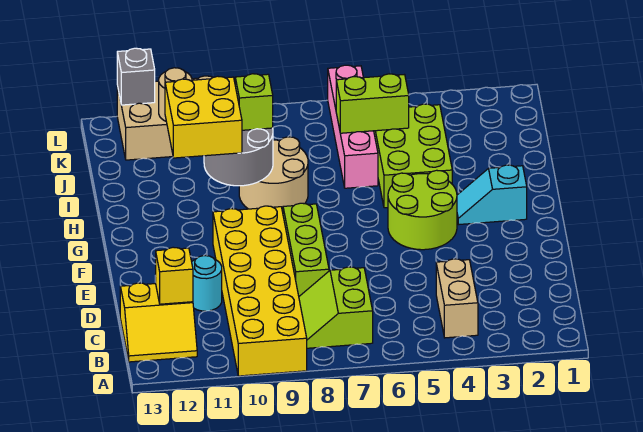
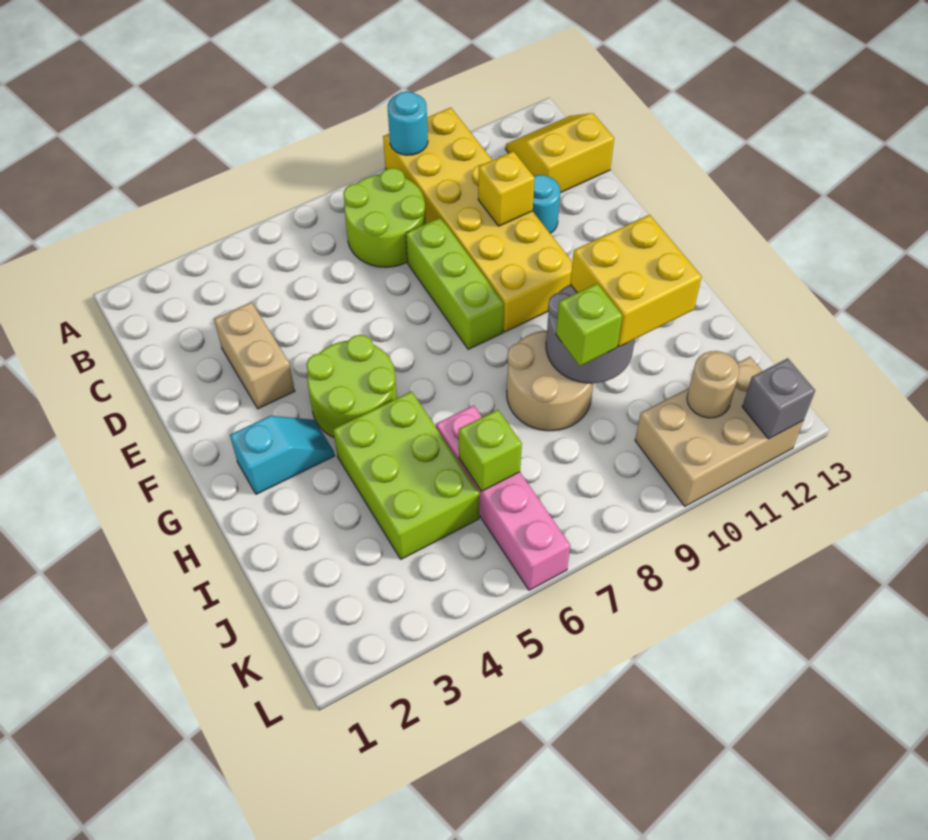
none -> cyan 1x1 round brick [388,91,428,155]
tan 1x2 brick [436,259,478,338] -> tan 1x2 brick moved to [214,302,295,409]
lime 2x2 slope [299,267,373,348] -> lime 2x2 round brick [343,168,426,267]
yellow 1x1 brick [155,247,193,304] -> yellow 1x1 brick moved to [478,151,535,226]
lime 1x2 brick [336,74,409,133] -> lime 1x1 brick [459,410,522,491]

